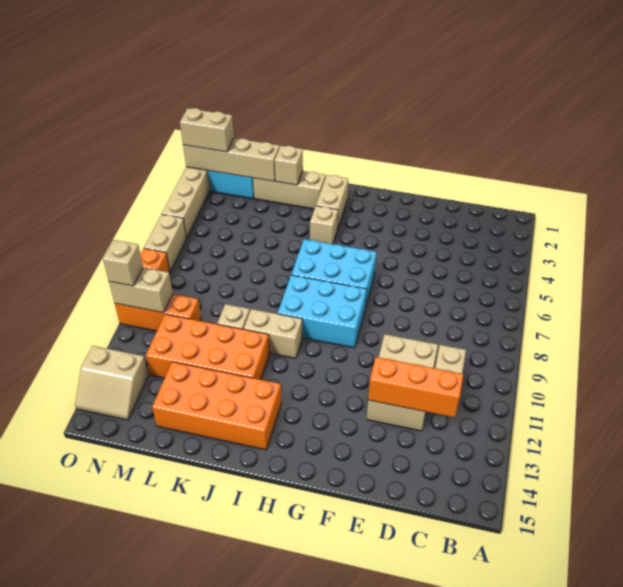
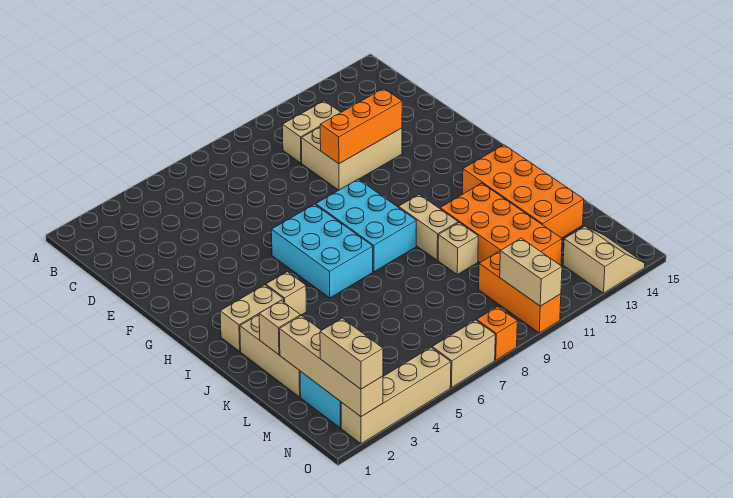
orange 1x3 brick [368,357,464,417] -> orange 1x3 brick turned to [320,88,402,164]
tan 1x1 brick [103,240,143,286] -> none

